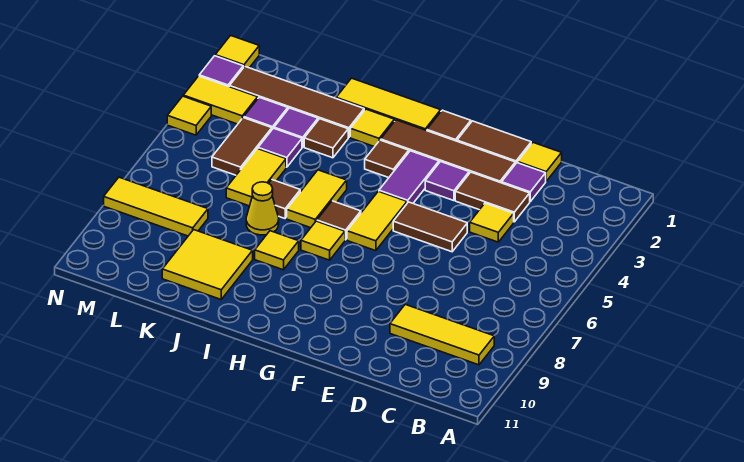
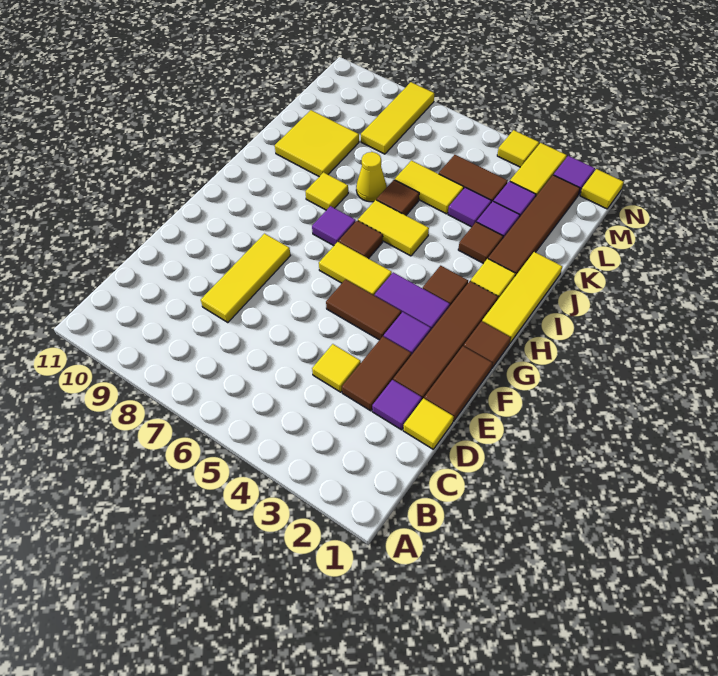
yellow 1x3 tile [390,304,494,365] -> yellow 1x3 tile moved to [201,234,290,323]
brown 1x2 tile [393,202,467,252] -> brown 1x2 tile turned to [326,280,401,340]
yellow 1x1 tile [301,221,345,260] -> purple 1x1 tile [312,206,356,246]

